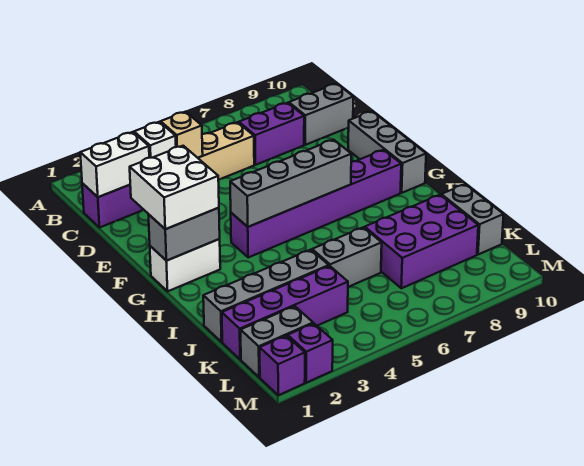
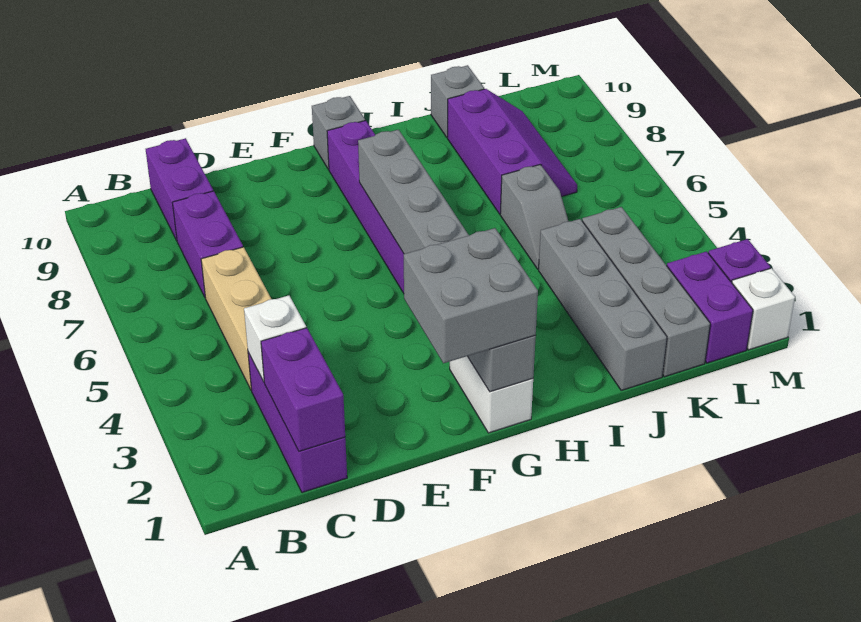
white 1x2 brick [80,132,149,197] -> purple 1x2 brick [261,328,345,451]
tan 1x1 brick [161,112,203,158] -> none
grey 1x2 brick [289,83,353,145] -> purple 1x2 brick [146,138,213,240]
grey 1x3 brick [348,111,426,193] -> grey 1x1 brick [312,96,365,169]
white 2x2 brick [130,146,219,229] -> grey 2x2 brick [404,228,538,363]
grey 1x2 brick [312,227,382,287] -> grey 1x2 slope [500,164,569,269]
purple 2x3 brick [365,195,478,288] -> purple 2x3 slope [448,89,577,214]
grey 1x2 brick [441,184,504,255] -> grey 1x1 brick [431,65,484,137]
purple 1x4 brick [222,266,348,360] -> grey 1x4 brick [582,207,710,377]
grey 1x2 brick [241,306,313,377] -> purple 1x2 brick [667,251,753,363]
purple 1x1 brick [260,336,305,395] -> white 1x1 brick [732,268,795,350]

